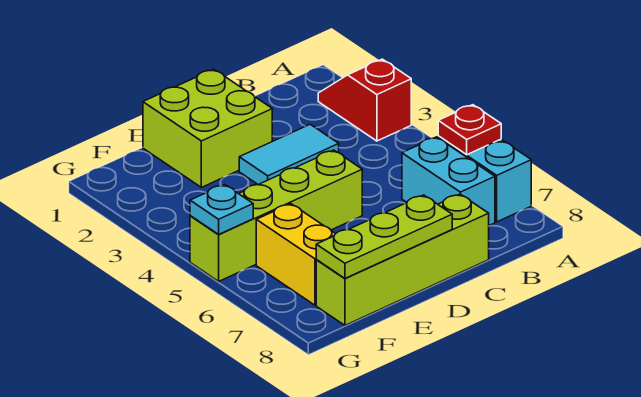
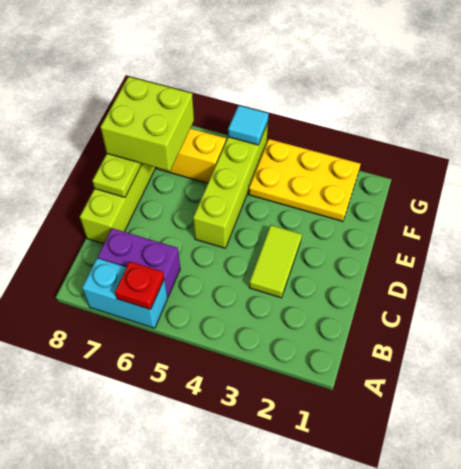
red 1x2 slope [318,59,411,141] -> none
cyan 1x2 brick [402,137,495,225] -> purple 1x2 brick [98,228,180,297]
cyan 1x2 tile [239,124,339,185] -> lime 1x2 tile [249,225,302,298]
lime 2x2 brick [143,69,272,187] -> lime 2x2 brick moved to [100,77,194,171]
none -> yellow 2x3 plate [249,139,360,221]
cyan 1x1 plate [190,184,253,235] -> cyan 1x1 tile [228,105,269,145]

